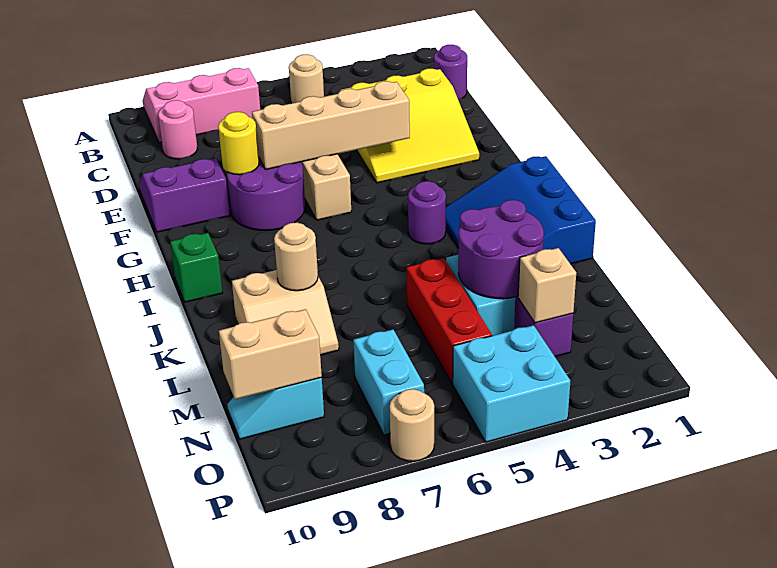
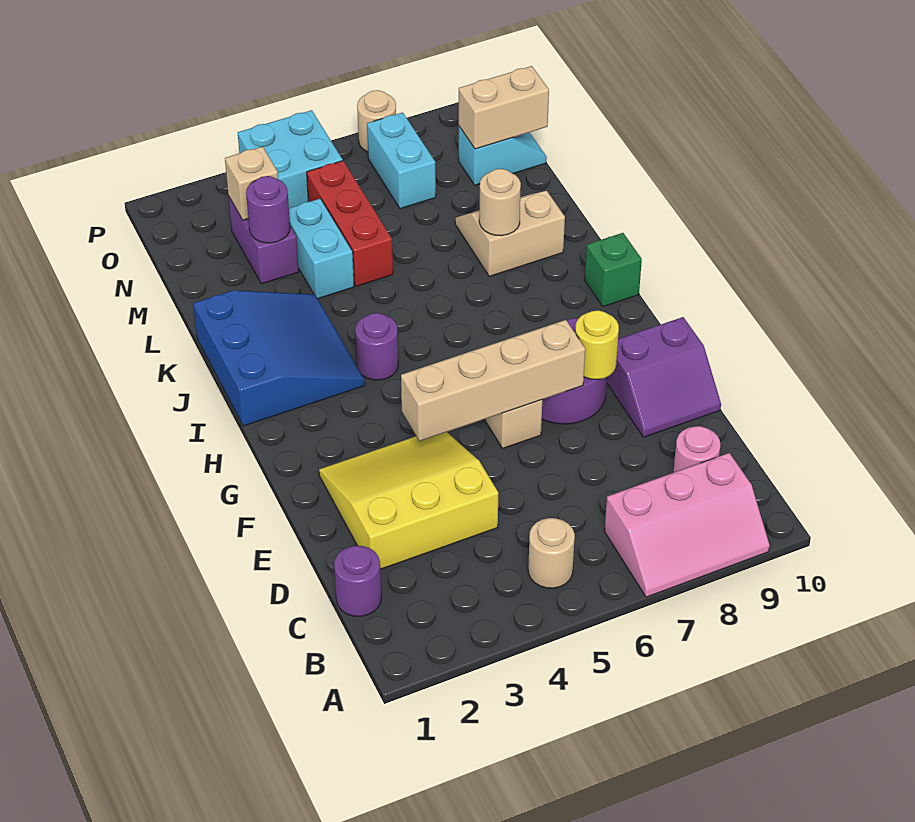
purple 2x2 round brick [458,200,544,299] -> purple 1x1 round brick [246,176,290,243]

